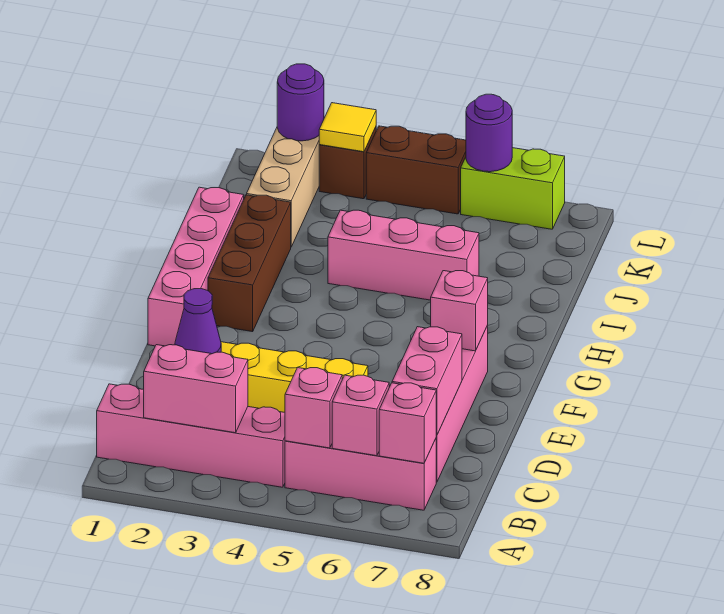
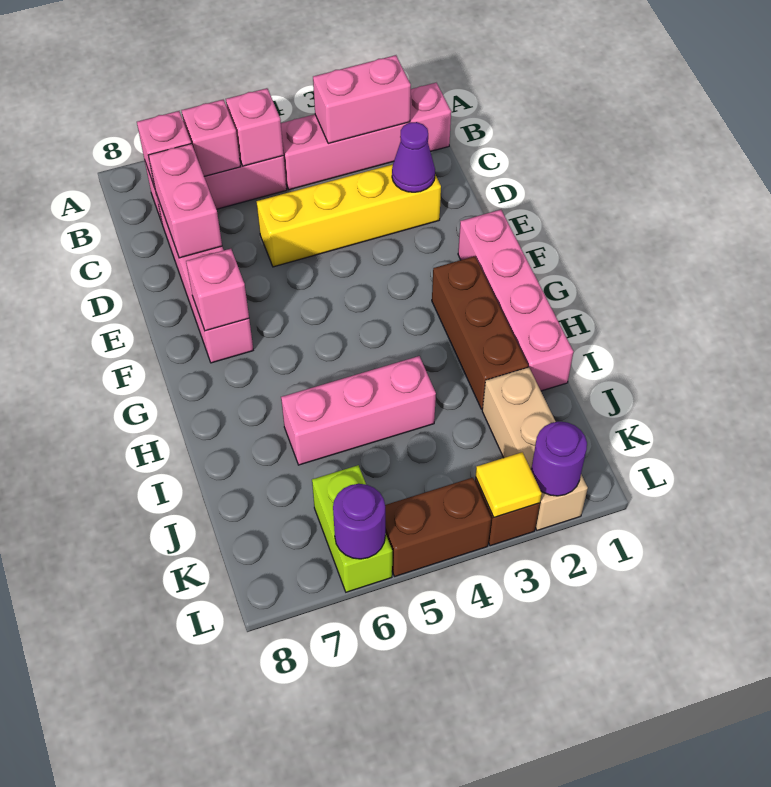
lime 1x2 brick [461,148,565,229] -> lime 1x2 brick turned to [312,465,392,592]

